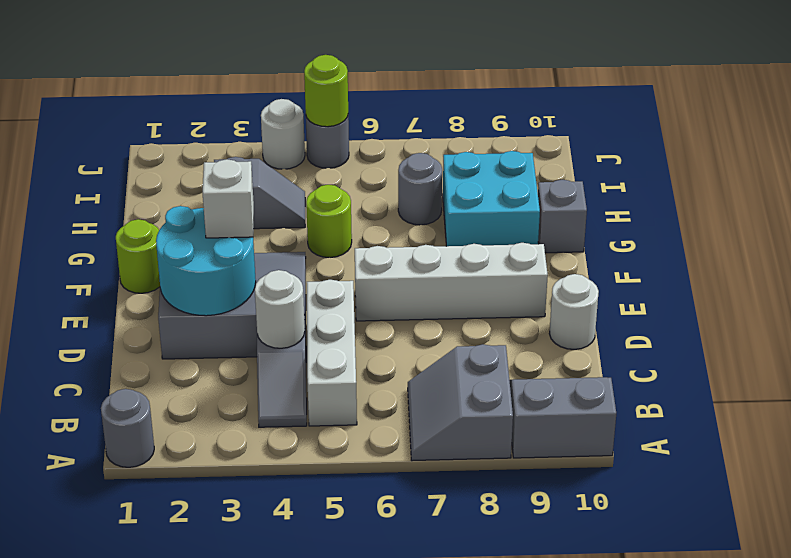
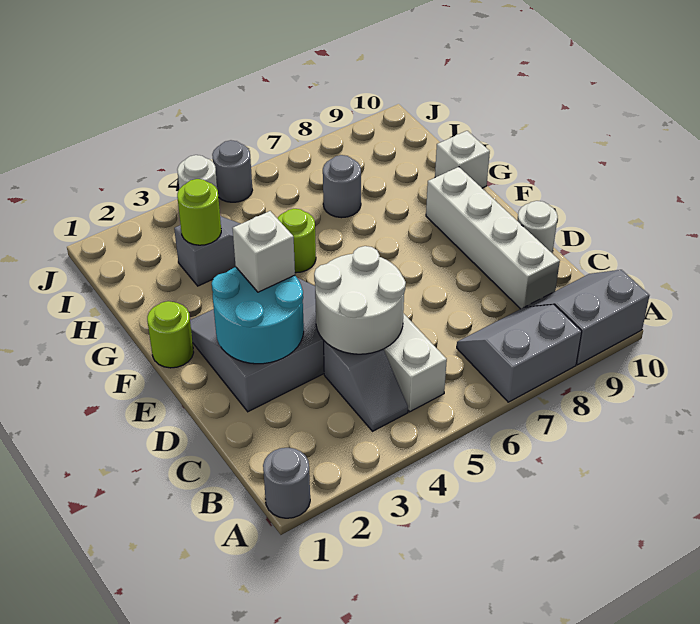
grey 2x2 slope [408,344,513,461] -> grey 2x2 slope turned to [457,305,582,402]
white 1x1 round brick [255,270,305,348] -> white 2x2 round brick [314,246,406,354]
white 1x4 brick [355,243,548,321] -> white 1x4 brick turned to [426,167,560,309]
cyan 2x2 brick [443,151,540,246] -> none
grey 1x1 brick [538,180,587,253] -> white 1x1 brick [435,131,490,188]
lime 1x1 round brick [304,55,348,127] -> lime 1x1 round brick moved to [177,179,221,245]

